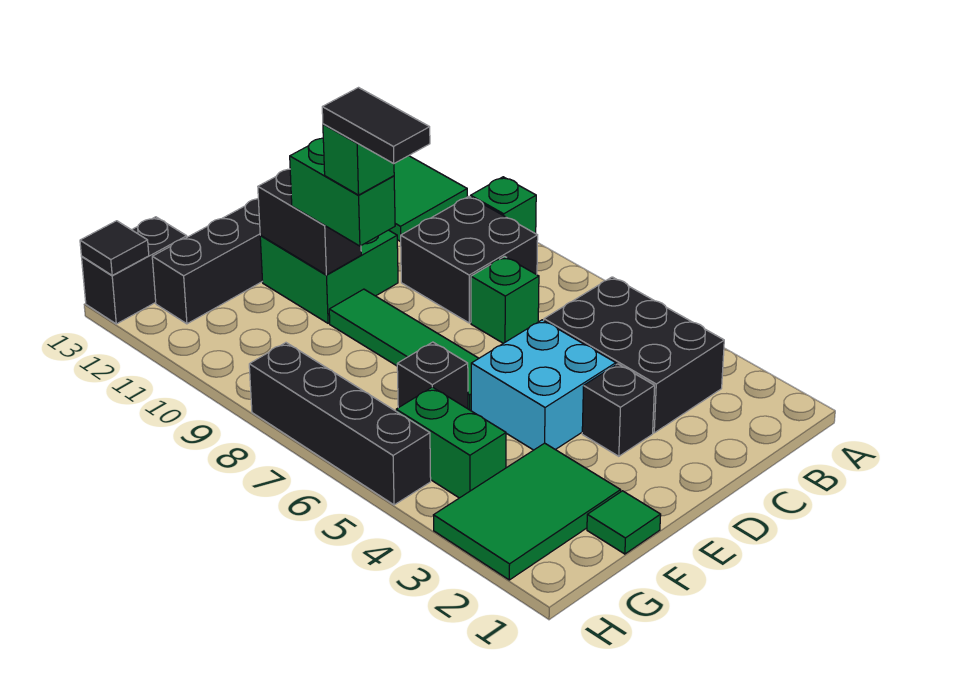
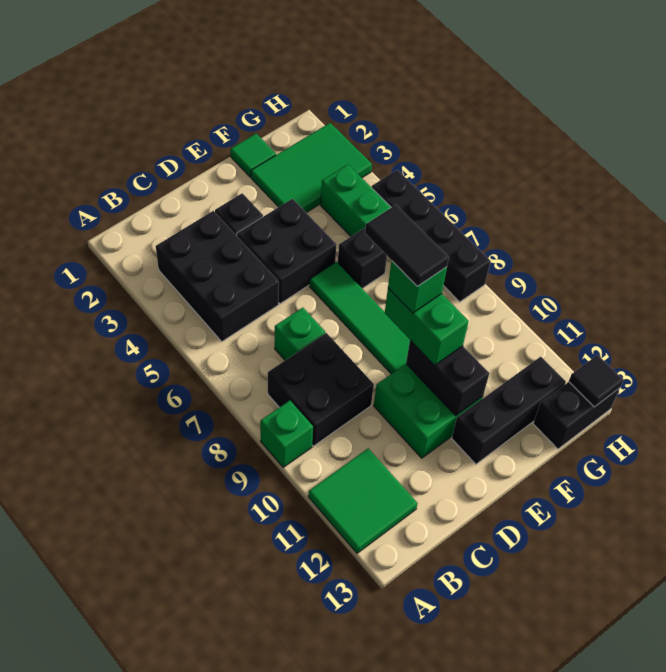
cyan 2x2 brick [471,320,616,450] -> black 2x2 brick [237,199,336,304]

